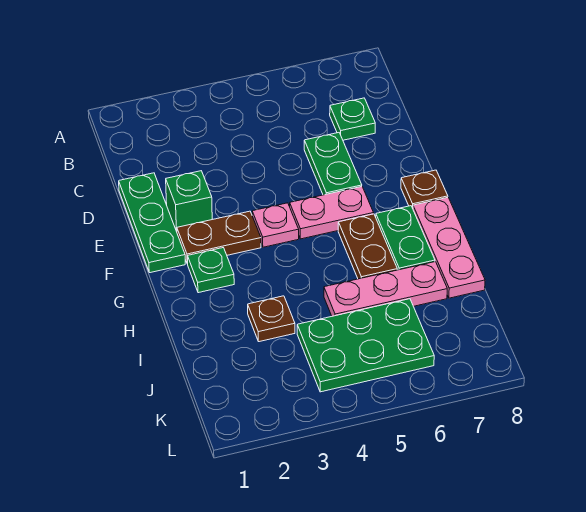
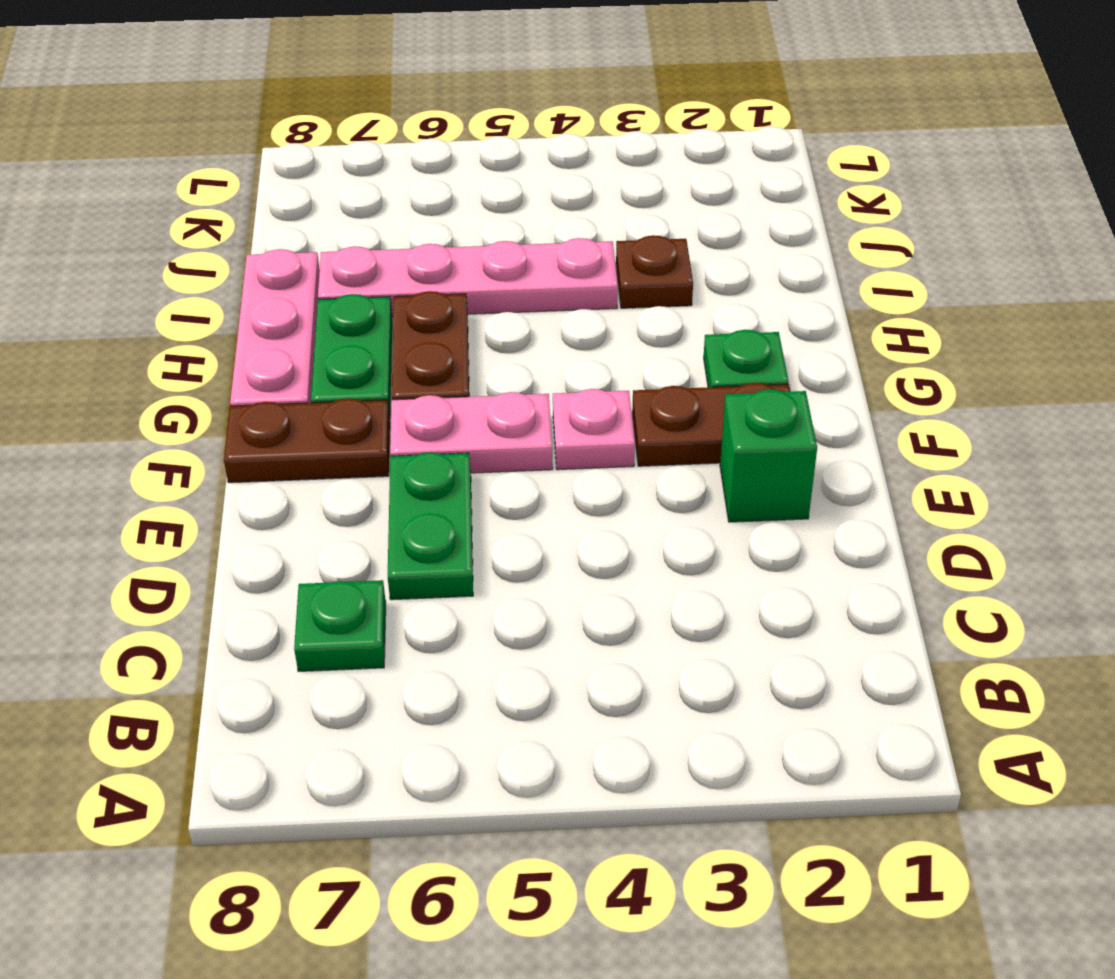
green 1x3 plate [119,173,185,273] -> none
brown 1x1 plate [401,170,448,208] -> brown 1x2 plate [224,398,390,483]
pink 1x3 plate [324,262,447,316] -> pink 1x4 plate [318,238,618,317]
green 2x3 plate [297,299,434,392] -> none

